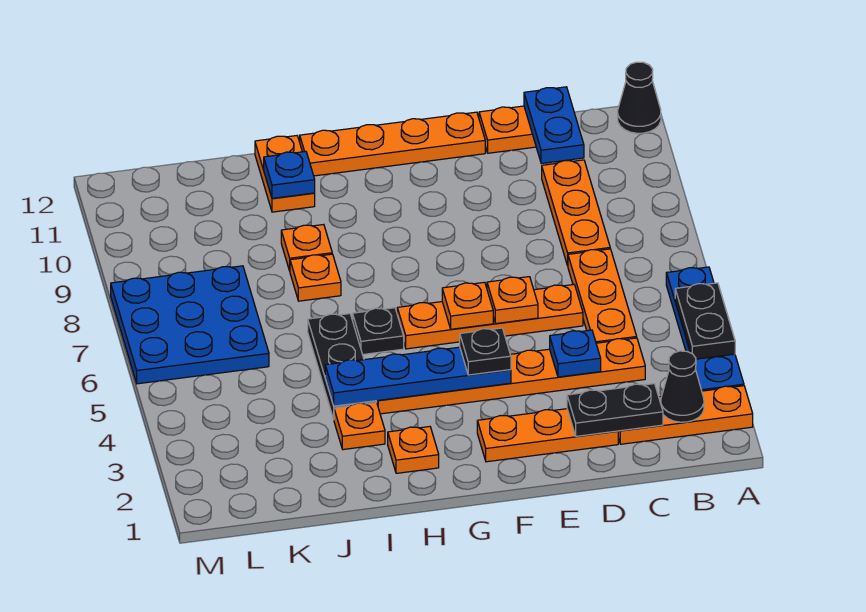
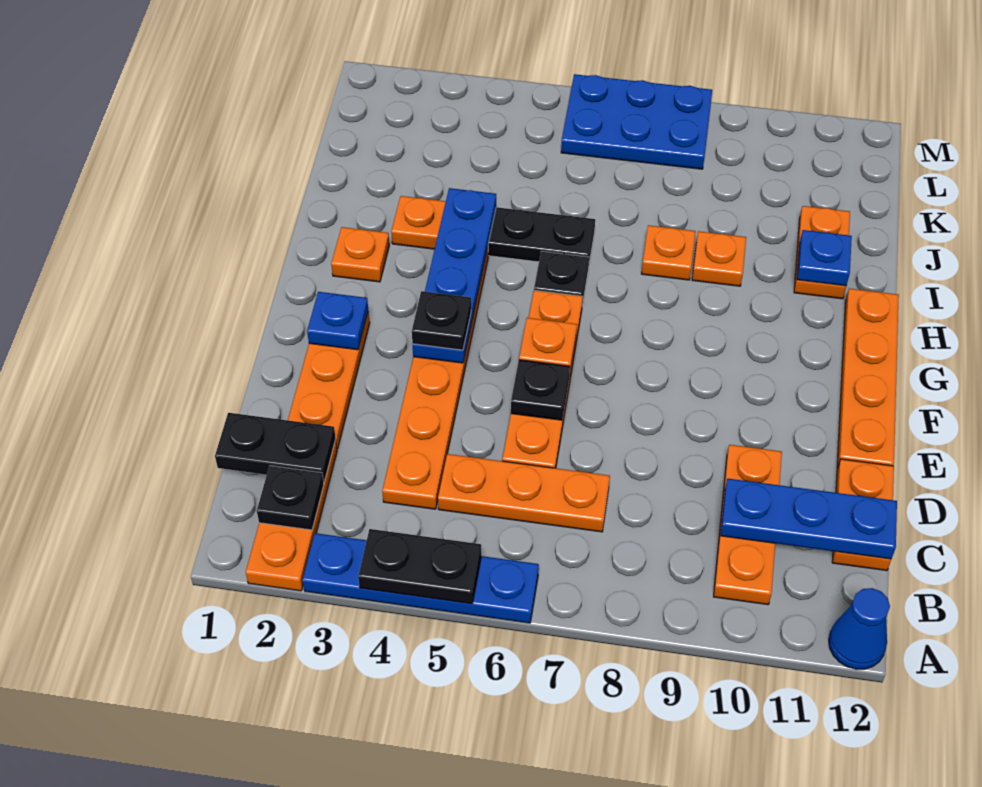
black 1x1 cone [618,62,661,133] -> blue 1x1 cone [829,588,890,669]
black 1x1 cone [661,351,704,422] -> black 1x1 plate [257,466,324,530]
black 1x2 plate [567,384,663,436] -> black 1x2 plate turned to [215,413,336,482]
orange 1x3 plate [542,160,610,266] -> orange 1x3 plate turned to [713,445,782,605]
blue 1x2 plate [524,87,584,164] -> blue 1x3 plate [721,479,897,559]
blue 1x1 plate [550,330,601,377] -> blue 1x1 plate moved to [307,292,368,350]
orange 1x1 plate [487,277,538,323] -> black 1x1 plate [511,360,570,420]
orange 1x2 plate [255,136,315,212] -> orange 1x2 plate turned to [794,206,850,299]
blue 3x3 plate [111,266,269,384] -> blue 2x3 plate [561,74,712,169]

